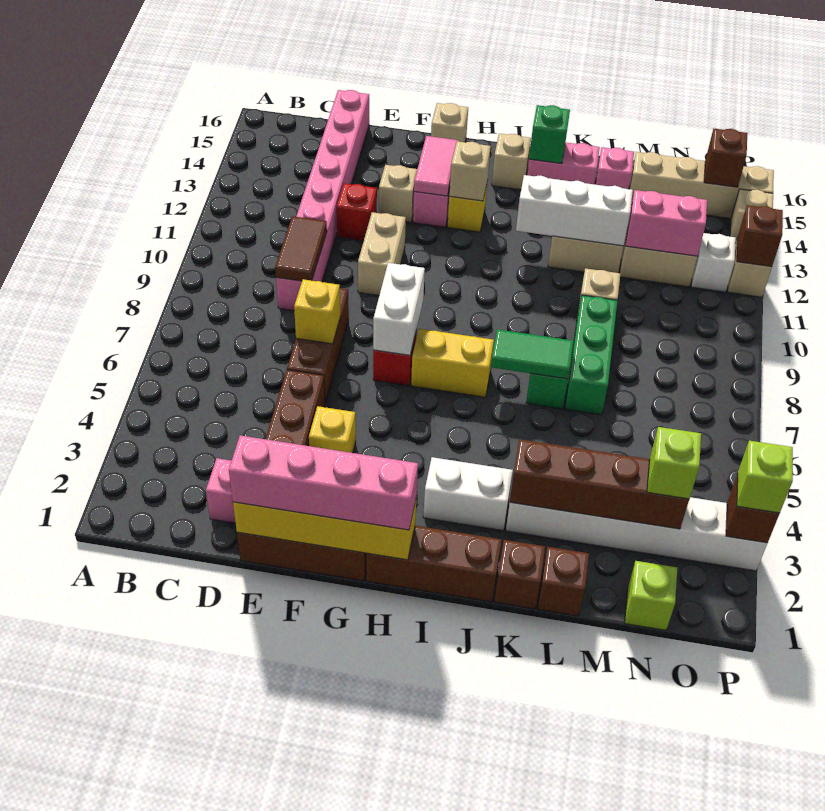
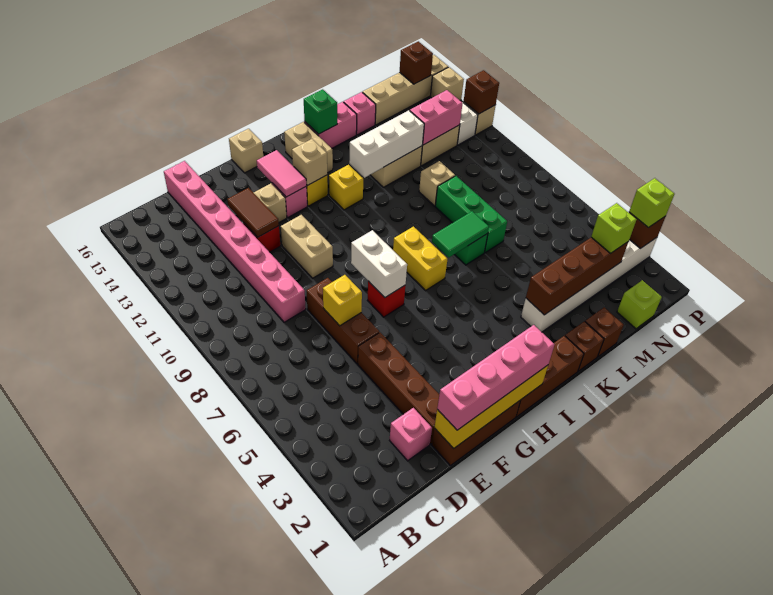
brown 1x2 tile [275,216,327,281] -> brown 1x2 tile moved to [227,188,279,237]
yellow 1x1 brick [309,406,356,453] -> yellow 1x1 brick moved to [329,165,363,210]
yellow 1x2 brick [411,329,494,397] -> yellow 1x2 brick turned to [393,227,447,290]
white 1x2 brick [423,457,513,531] -> none
tan 1x1 brick [492,134,531,190] -> tan 1x2 brick [284,122,333,173]

